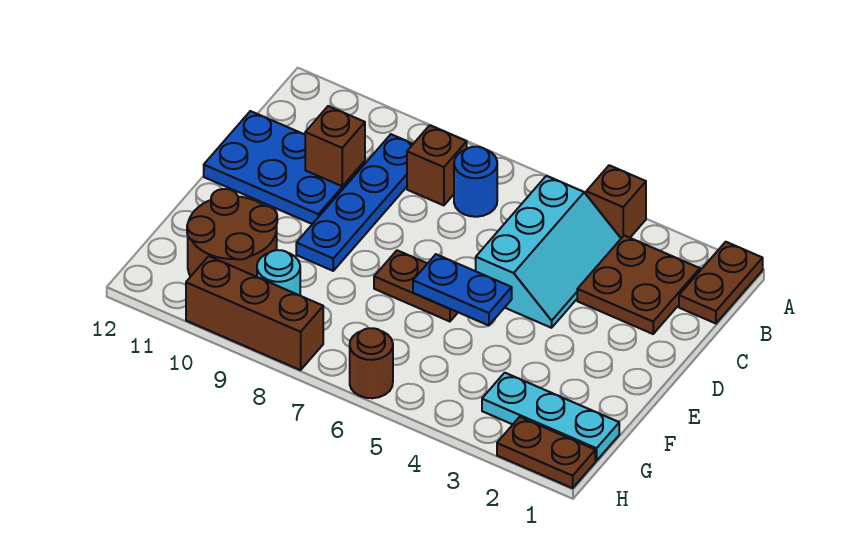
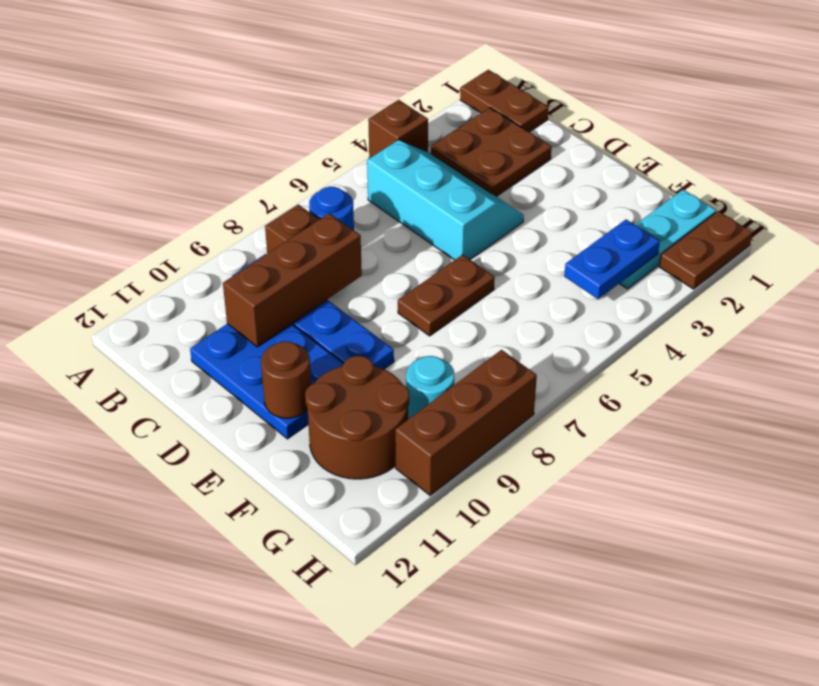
blue 2x3 plate [204,111,365,224] -> blue 2x3 plate turned to [190,324,344,439]
brown 1x1 brick [305,106,365,186] -> brown 1x3 brick [223,213,362,347]
blue 1x2 plate [413,254,512,325] -> blue 1x2 plate moved to [564,220,660,299]
brown 1x1 round brick [350,328,393,398] -> brown 1x1 round brick moved to [261,341,311,418]

